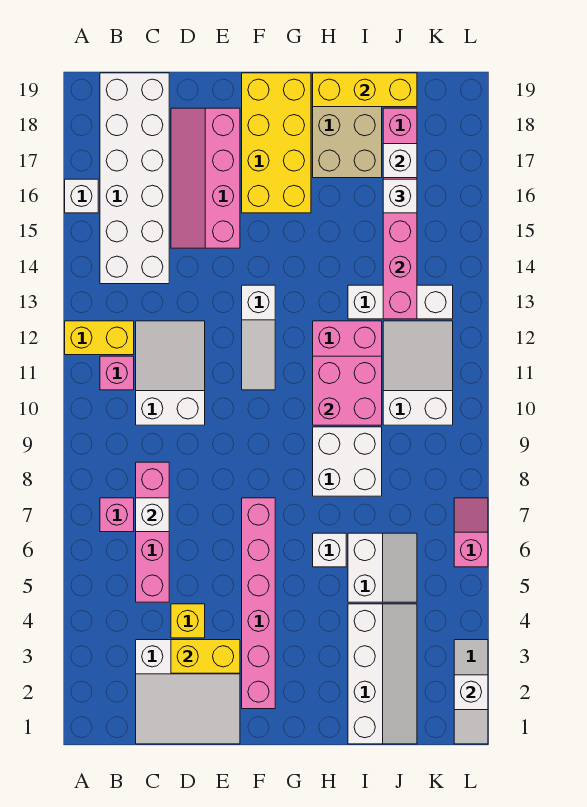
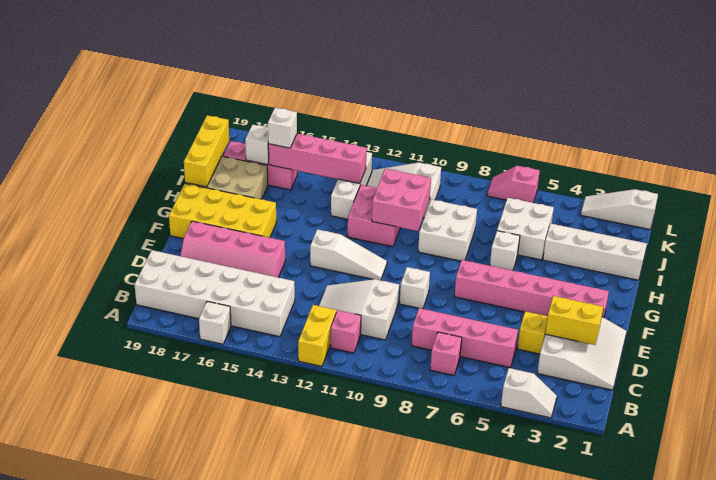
white 1x1 brick [136,498,169,532] -> white 1x1 brick moved to [400,267,430,309]
yellow 1x2 brick [171,640,240,673] -> yellow 1x2 brick turned to [545,296,603,345]
white 2x2 slope [348,533,417,602] -> white 2x2 brick [497,198,554,260]
white 1x2 slope [454,675,488,744] -> white 1x2 slope moved to [501,368,557,418]

